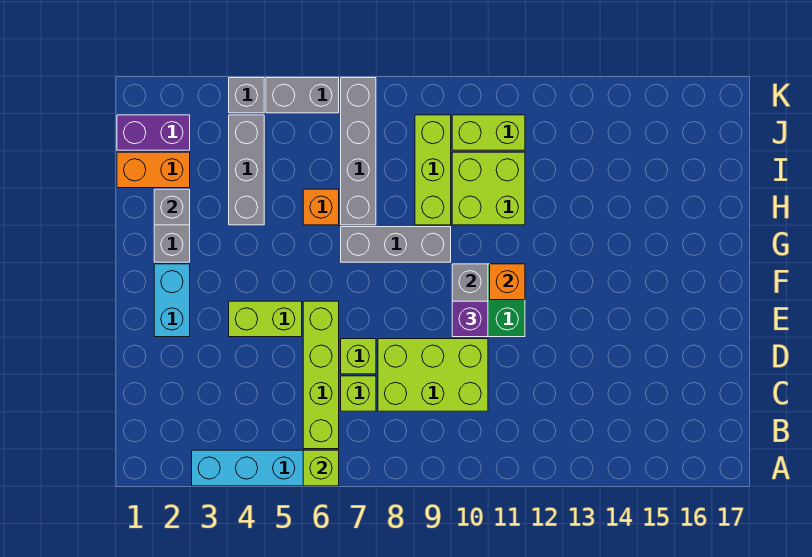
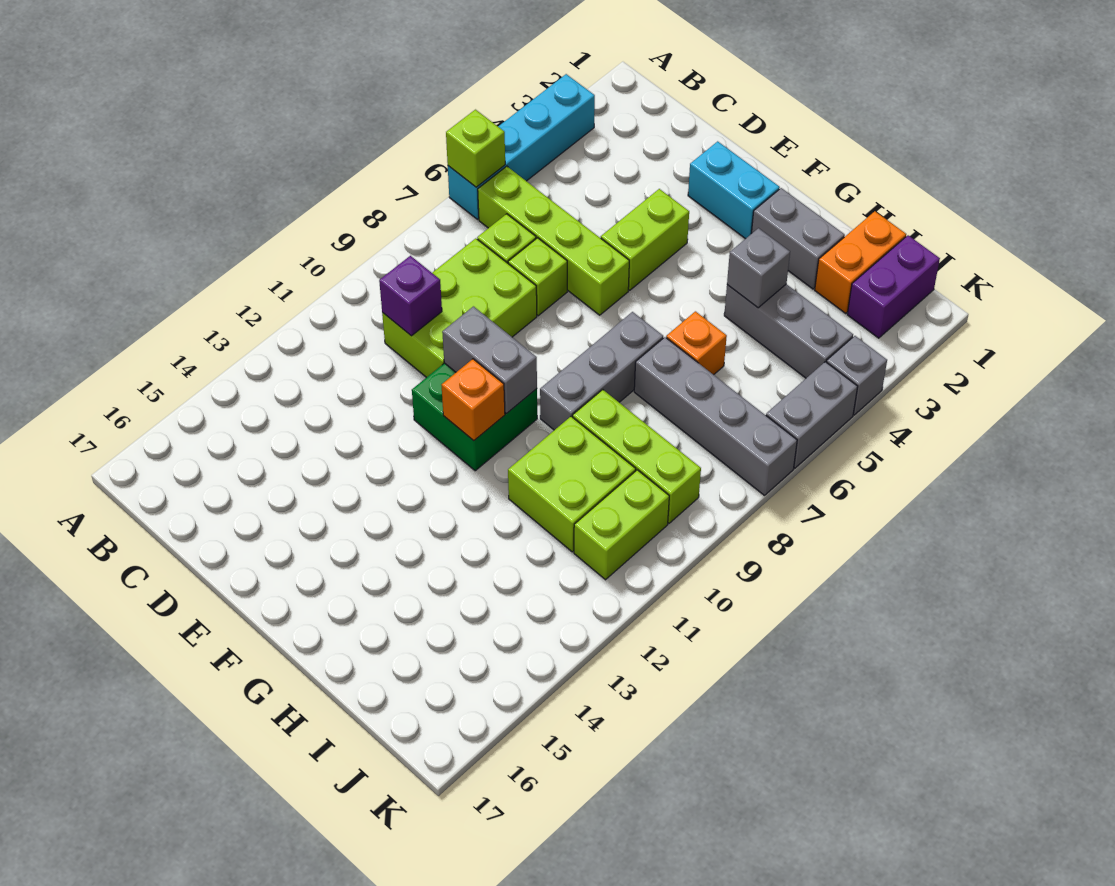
purple 1x1 brick [452,301,488,337] -> purple 1x1 brick moved to [379,256,442,336]
grey 1x1 brick [154,189,190,225] -> grey 1x1 brick moved to [727,228,790,308]

